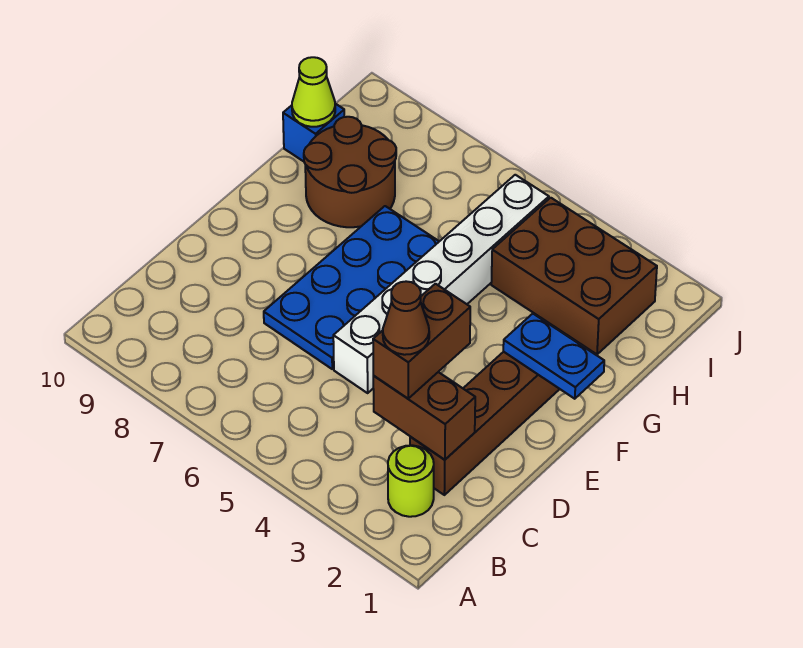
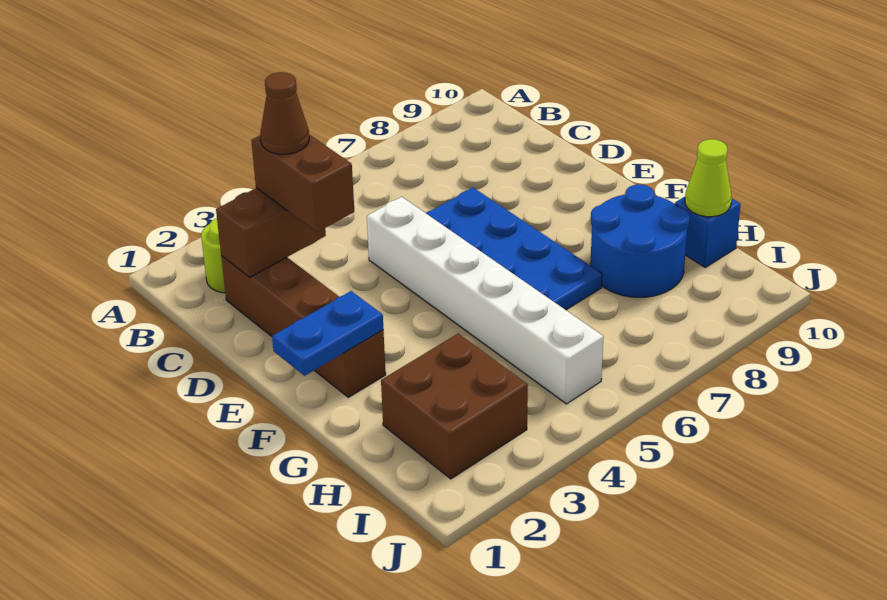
brown 2x2 round brick [304,117,396,227] -> blue 2x2 round brick [590,184,690,297]
brown 2x3 brick [491,198,657,354] -> brown 2x2 brick [381,333,528,479]

